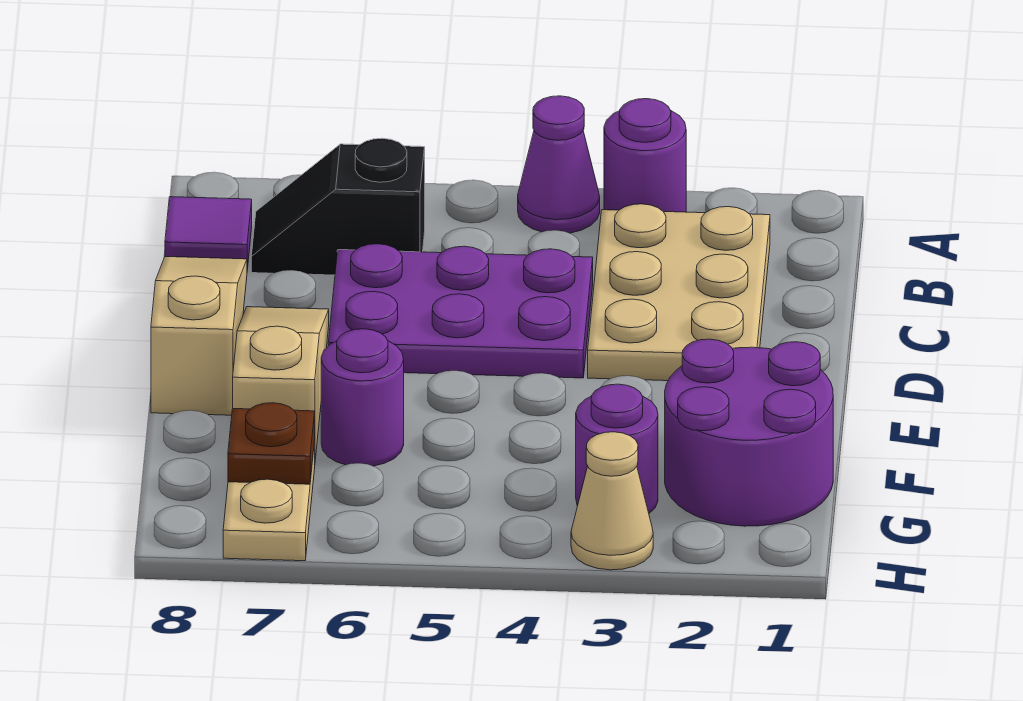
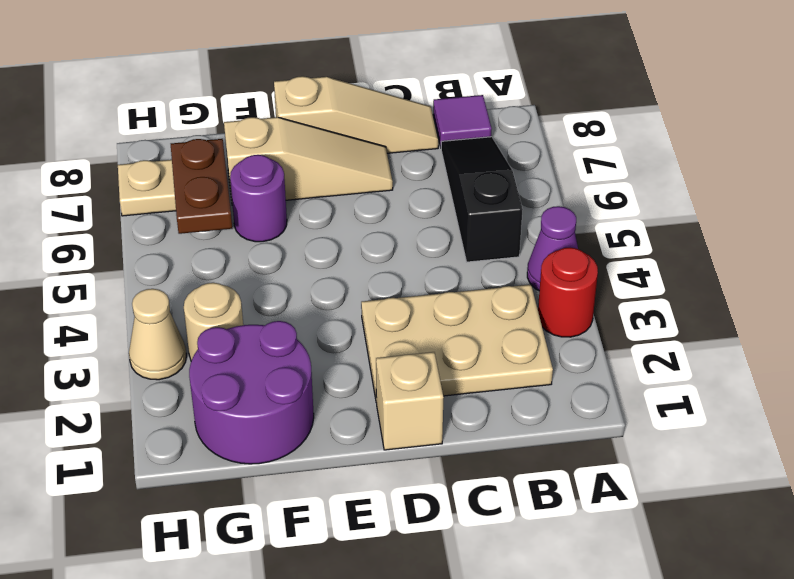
purple 1x1 round brick [604,99,686,212] -> red 1x1 round brick [538,248,598,337]
black 1x2 slope [251,138,425,275] -> black 1x3 slope [441,137,523,262]
purple 2x3 plate [328,244,593,378] -> none
none -> tan 1x1 brick [376,352,444,450]
purple 1x1 round brick [576,384,658,513] -> tan 1x1 round brick [184,283,243,361]
brown 1x1 plate [228,403,315,484] -> brown 1x2 plate [171,139,232,234]

